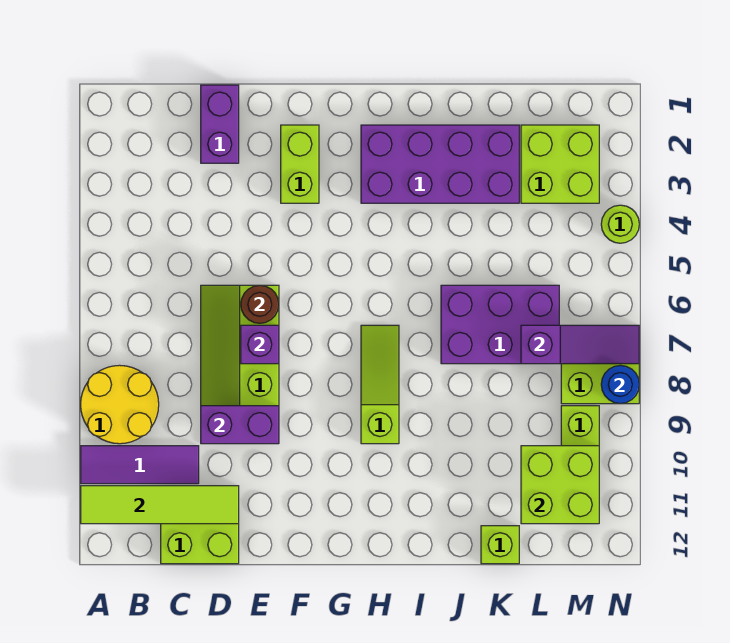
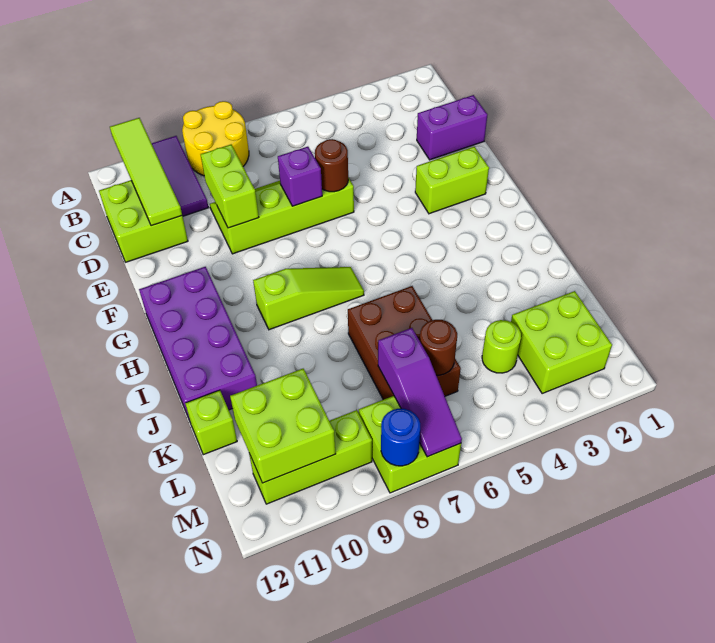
purple 1x2 brick [201,406,279,444] -> lime 1x2 brick [201,145,259,228]
purple 2x4 brick [361,125,519,203] -> purple 2x4 brick moved to [139,267,257,421]
purple 2x3 brick [441,285,559,364] -> brown 2x3 brick [348,286,461,400]
none -> brown 1x1 round brick [420,320,457,375]
lime 1x1 round brick [601,205,639,243] -> lime 1x1 round brick moved to [482,320,521,373]

